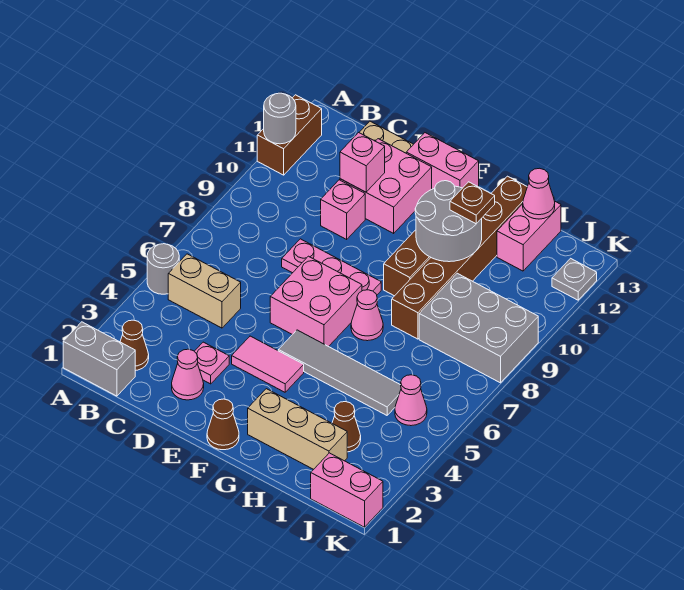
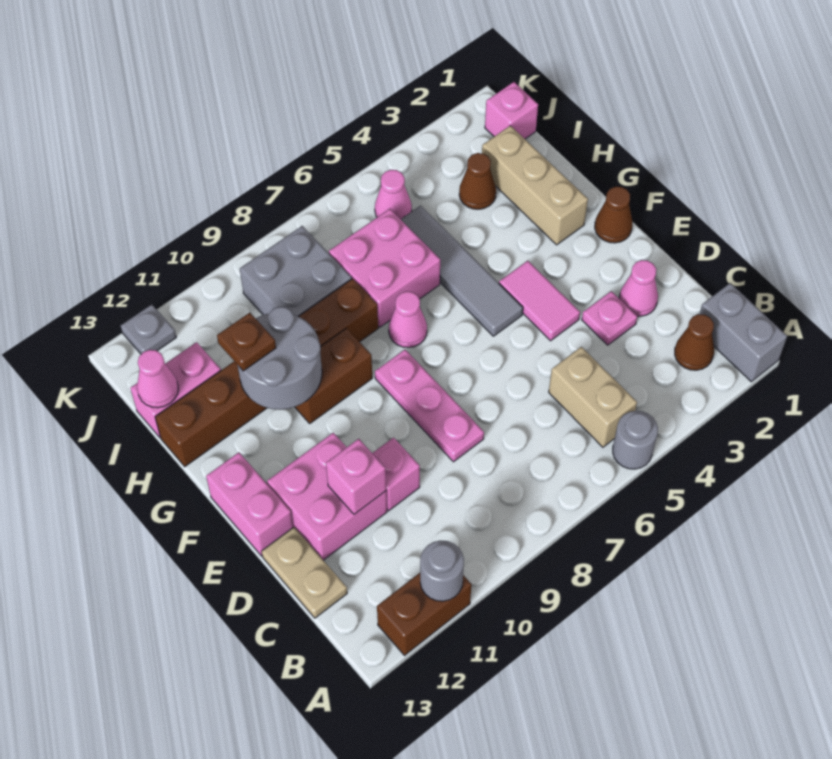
pink 2x2 brick [270,256,362,347] -> pink 2x2 brick moved to [329,209,440,327]
grey 2x3 brick [419,273,538,383] -> grey 2x2 brick [240,226,352,316]
pink 1x2 brick [311,453,383,527] -> pink 1x1 brick [485,82,538,139]

